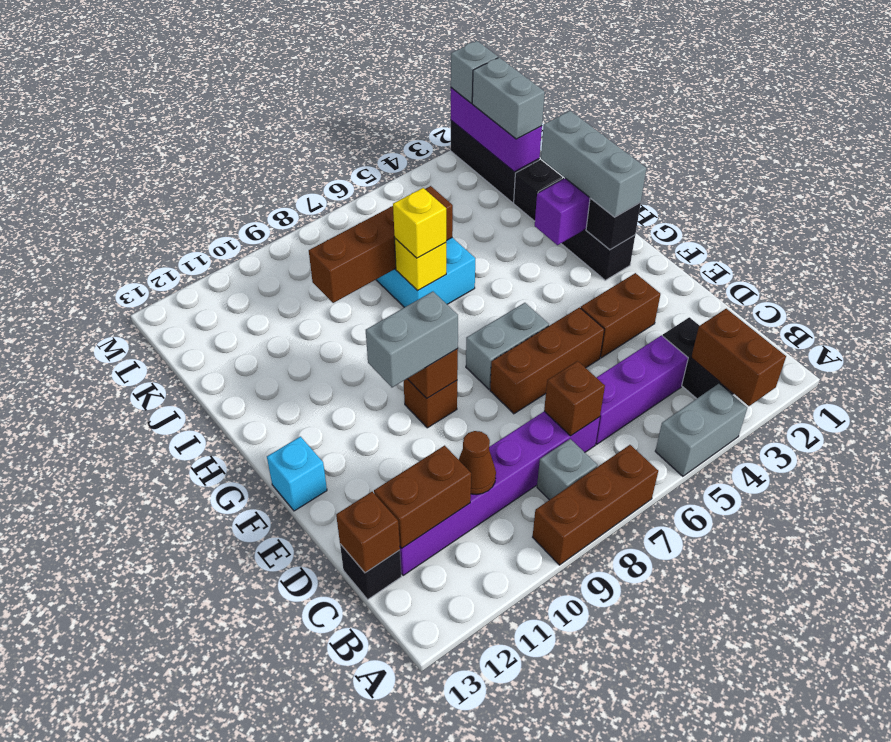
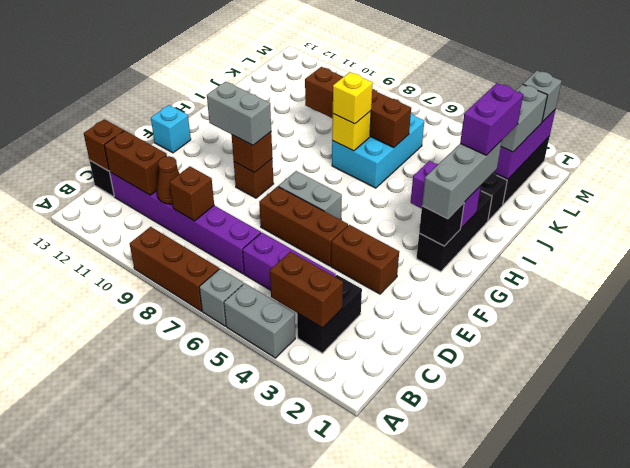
brown 1x2 brick [691,309,786,406] -> brown 1x2 brick turned to [270,252,343,328]
grey 1x1 brick [537,439,597,500] -> grey 1x1 brick moved to [199,269,244,326]
brown 1x1 brick [544,361,605,436] -> brown 1x1 brick moved to [170,166,214,221]
none -> purple 1x2 brick [460,83,523,155]

